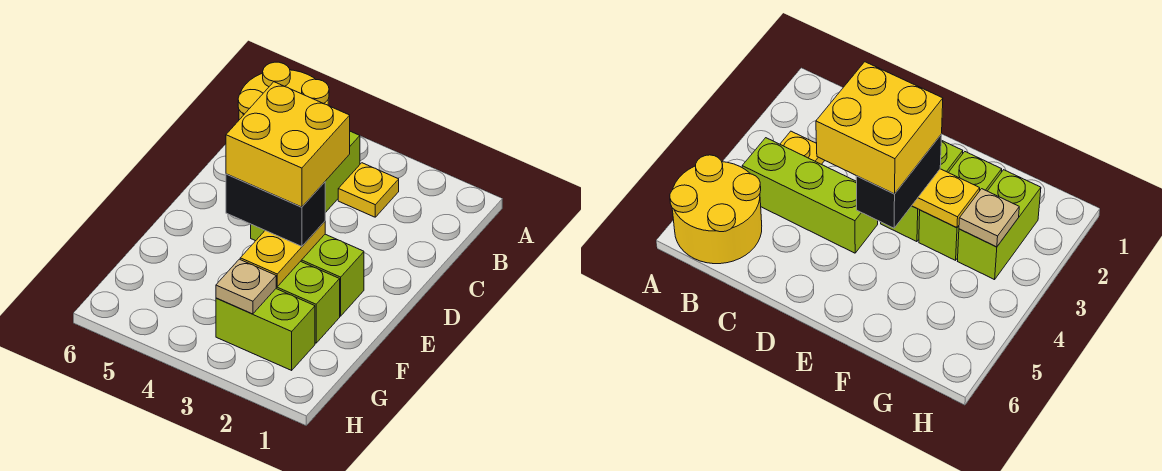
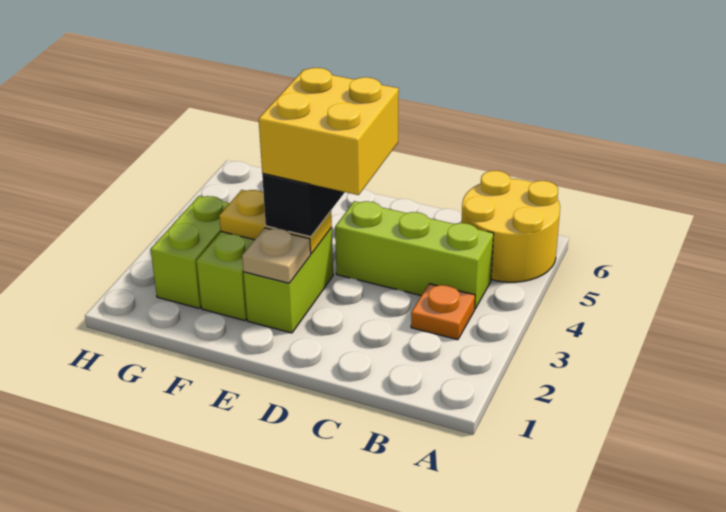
yellow 1x1 plate [338,163,399,217] -> orange 1x1 plate [411,284,475,340]
tan 1x1 plate [216,259,276,314] -> tan 1x1 plate moved to [242,228,311,283]

